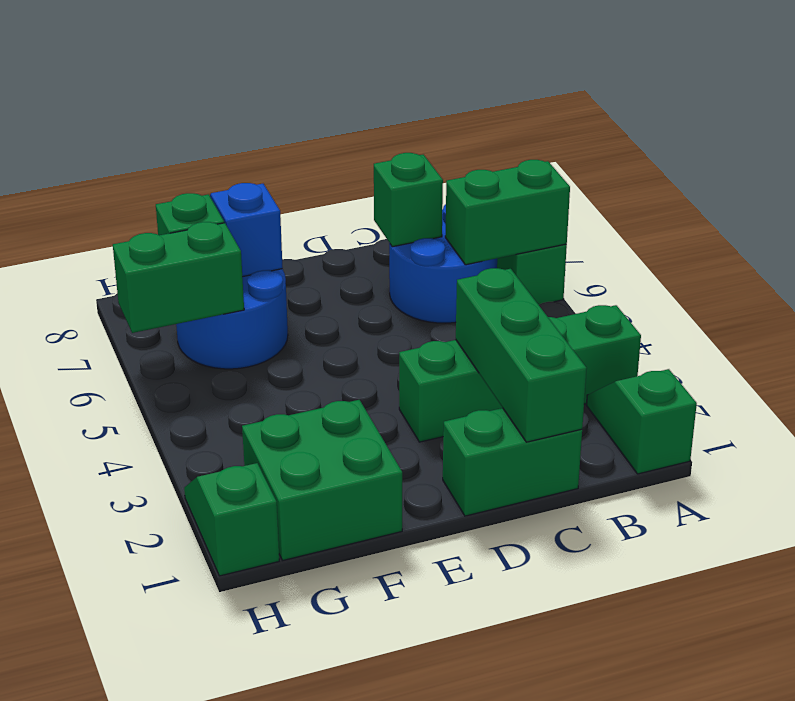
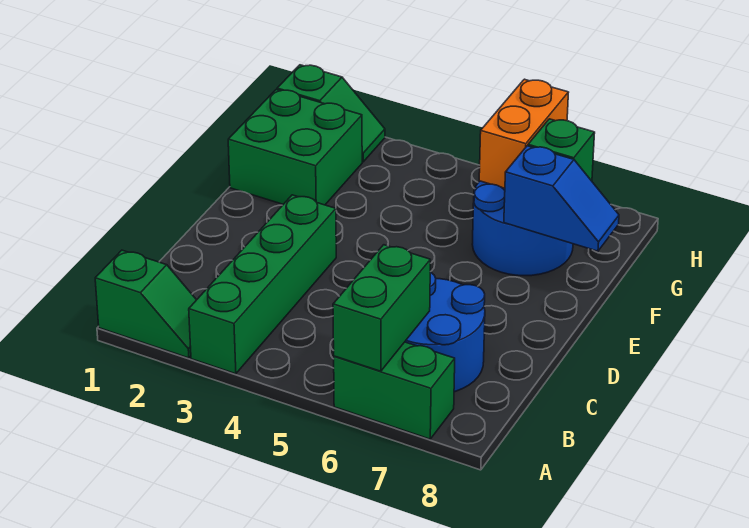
green 1x2 brick [443,408,582,516] -> none
green 1x3 brick [456,268,587,442] -> none
green 1x1 brick [374,153,443,247] -> none
green 1x2 brick [113,222,244,333] -> orange 1x2 brick [479,79,569,188]

